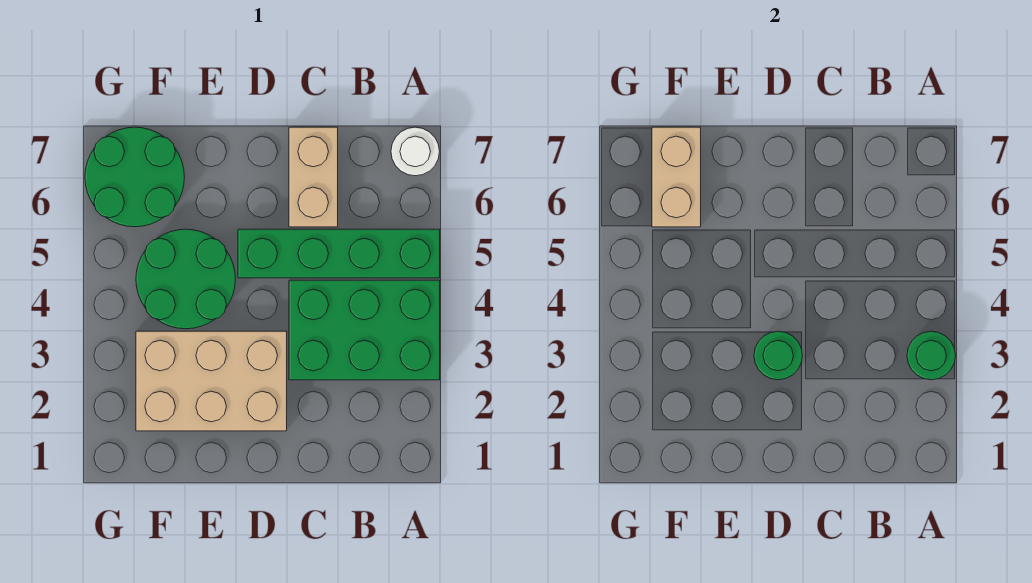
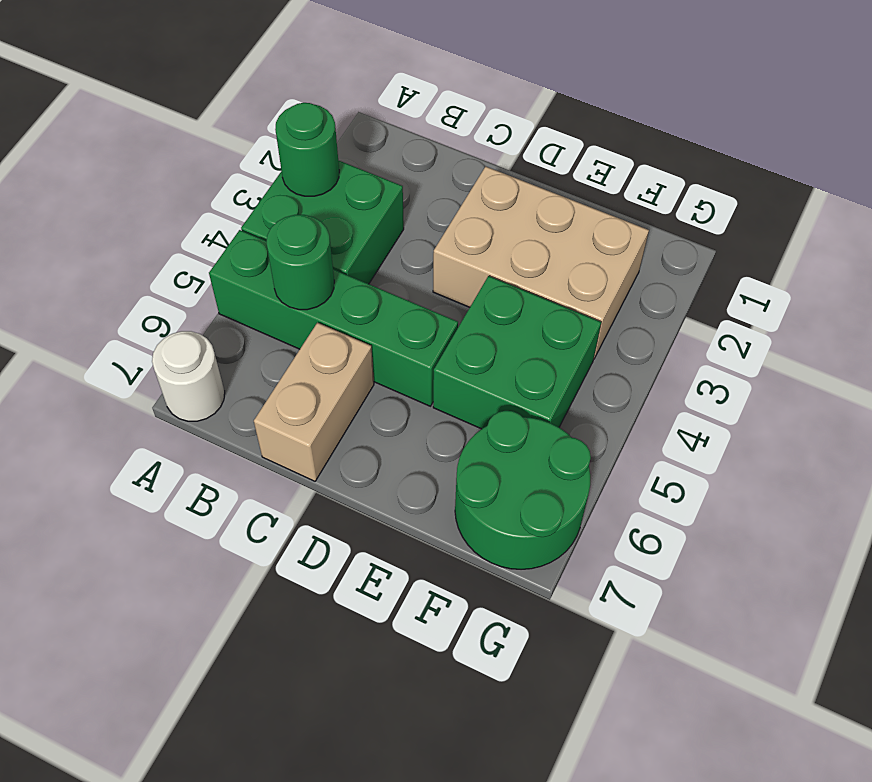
green 2x3 brick [289,280,440,380] -> green 2x2 brick [241,160,404,284]
green 1x1 round brick [754,331,802,380] -> green 1x1 round brick moved to [267,215,334,310]
green 2x2 round brick [136,229,235,329] -> green 2x2 brick [433,276,601,429]
tan 1x2 brick [652,127,701,227] -> none

